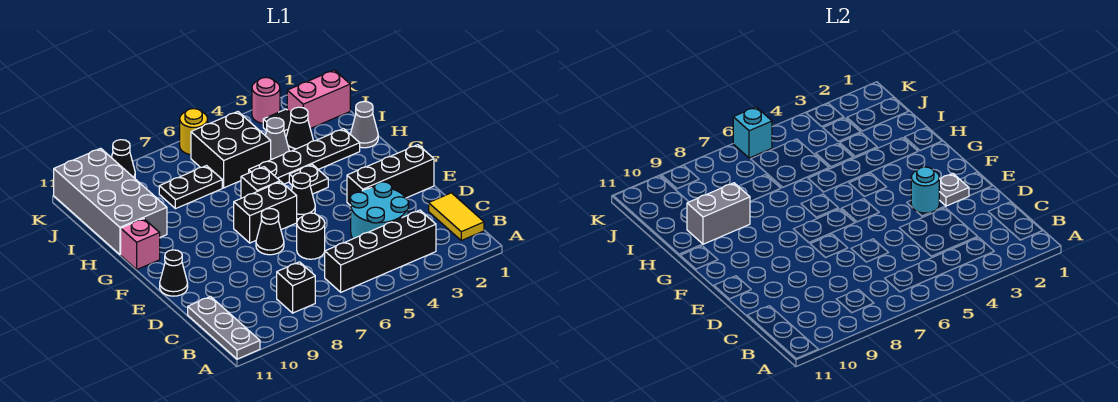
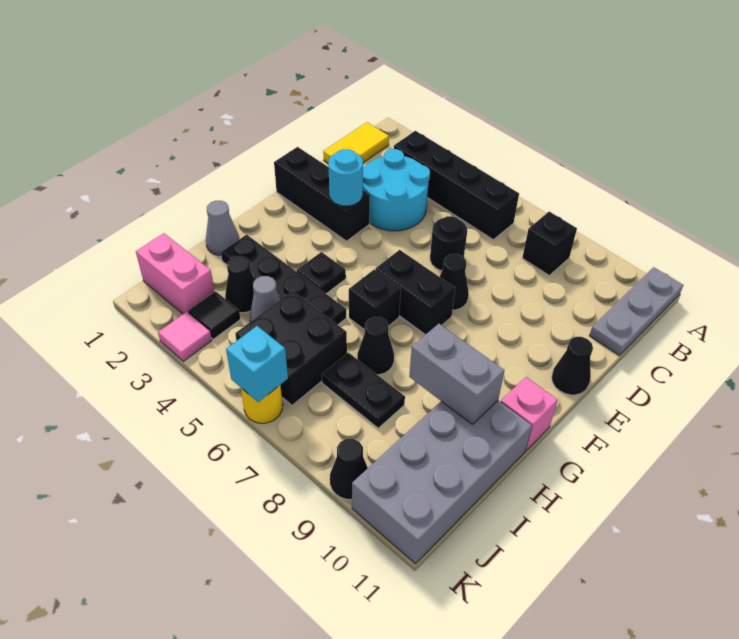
grey 1x1 plate [939,173,969,206] -> none
black 1x1 cone [291,173,315,219] -> black 1x1 cone moved to [357,317,394,375]
pink 1x1 round brick [252,77,280,123] -> pink 1x1 tile [158,312,212,361]

